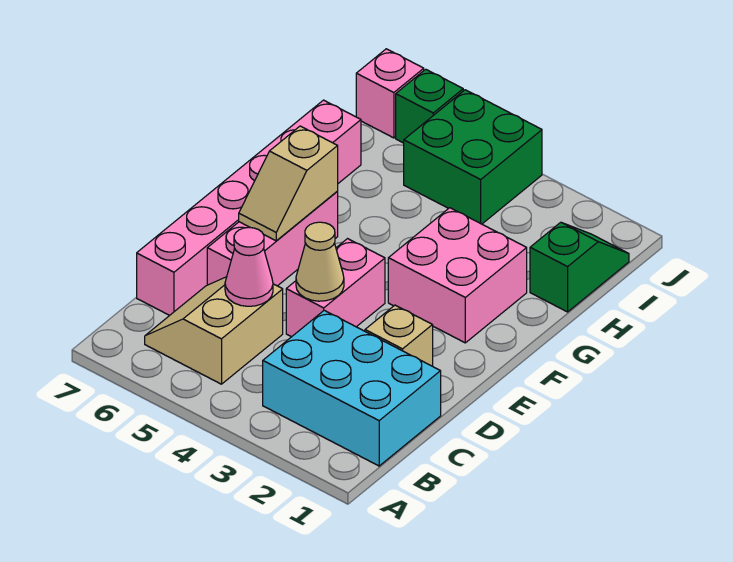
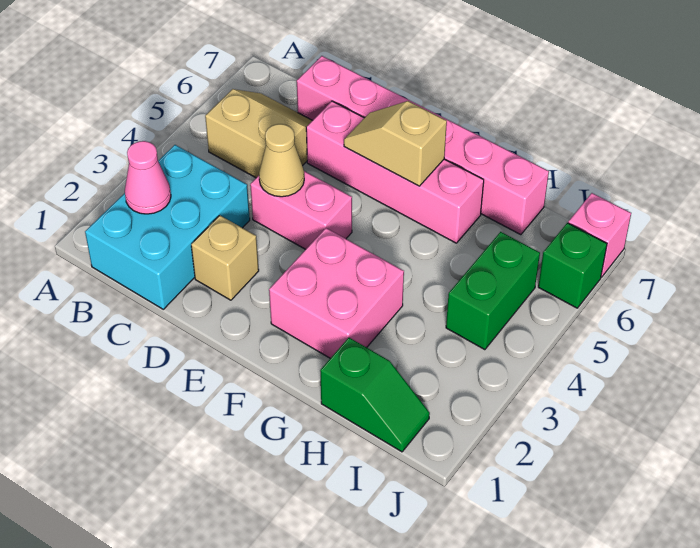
pink 1x1 cone [225,227,273,306] -> pink 1x1 cone moved to [125,141,171,214]
pink 1x3 brick [207,192,338,286] -> pink 1x4 brick [306,101,484,243]
green 2x2 brick [404,90,542,224] -> green 1x2 brick [446,232,540,350]

